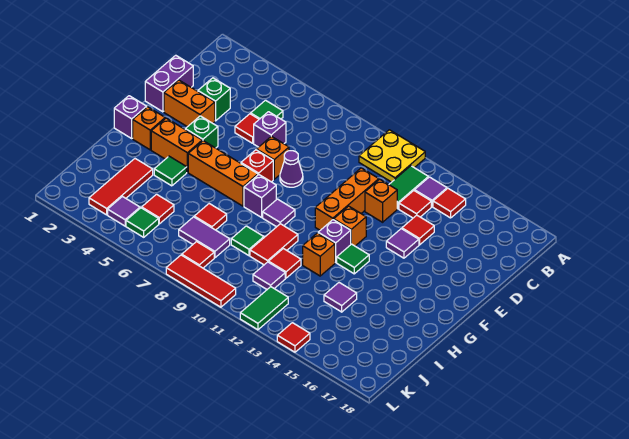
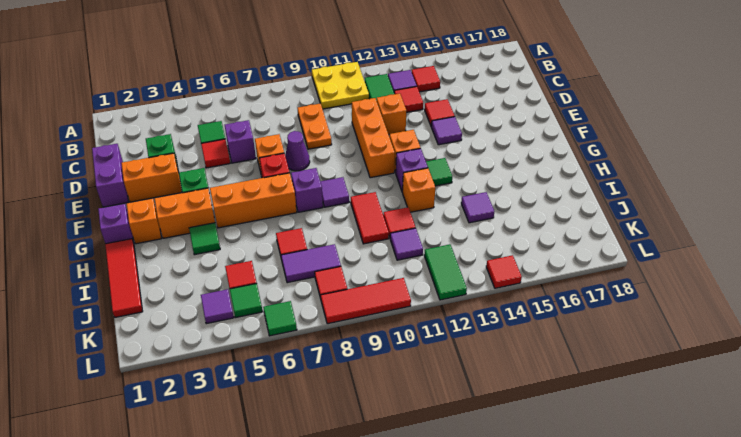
none -> orange 1x2 plate [298,103,332,149]
red 1x3 tile [89,159,153,215] -> red 1x3 tile moved to [105,239,143,317]
green 1x1 tile [231,226,264,256] -> green 1x1 tile moved to [263,301,297,336]

